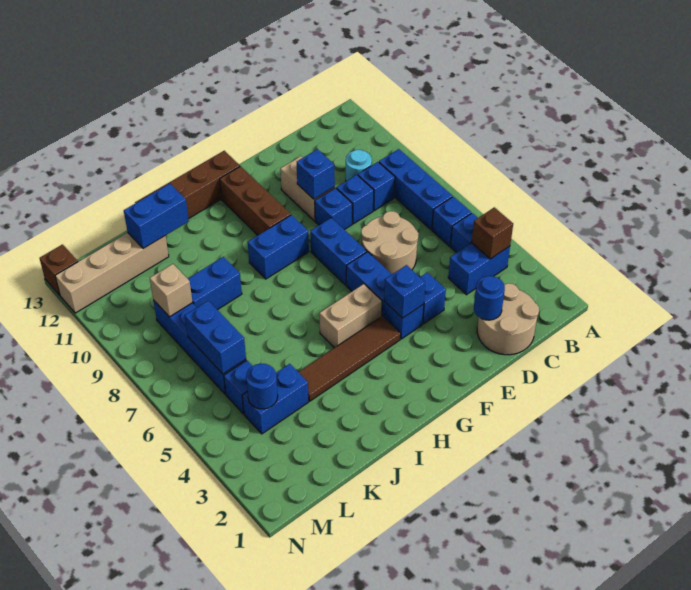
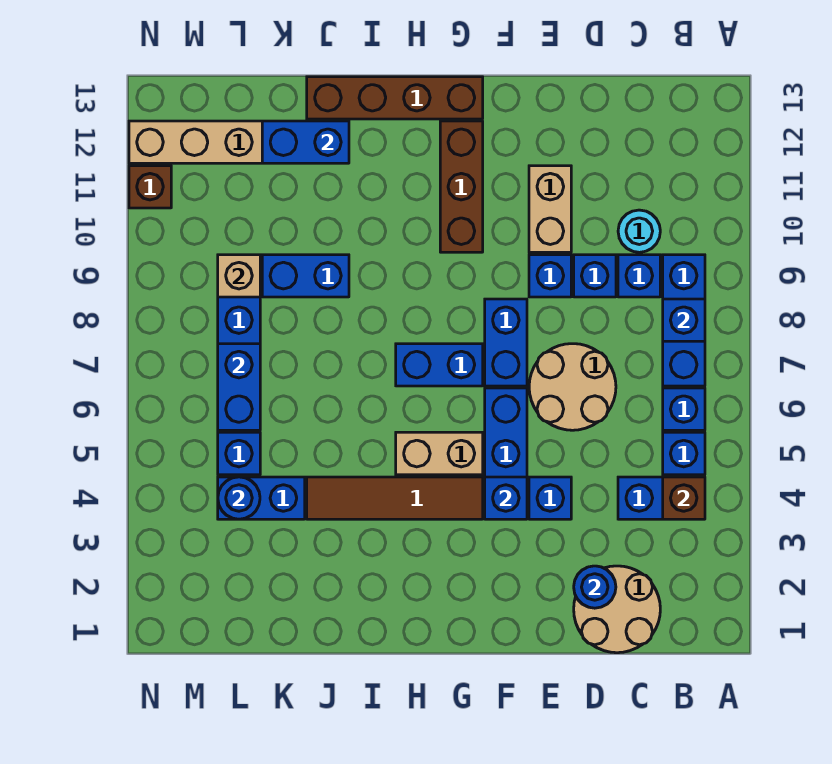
blue 1x1 brick [297,149,335,199] -> blue 1x1 brick moved to [663,299,705,341]
blue 1x2 brick [248,215,309,279] -> blue 1x2 brick moved to [396,344,483,386]
brown 1x1 brick [40,245,78,295] -> brown 1x1 brick moved to [129,166,171,208]

